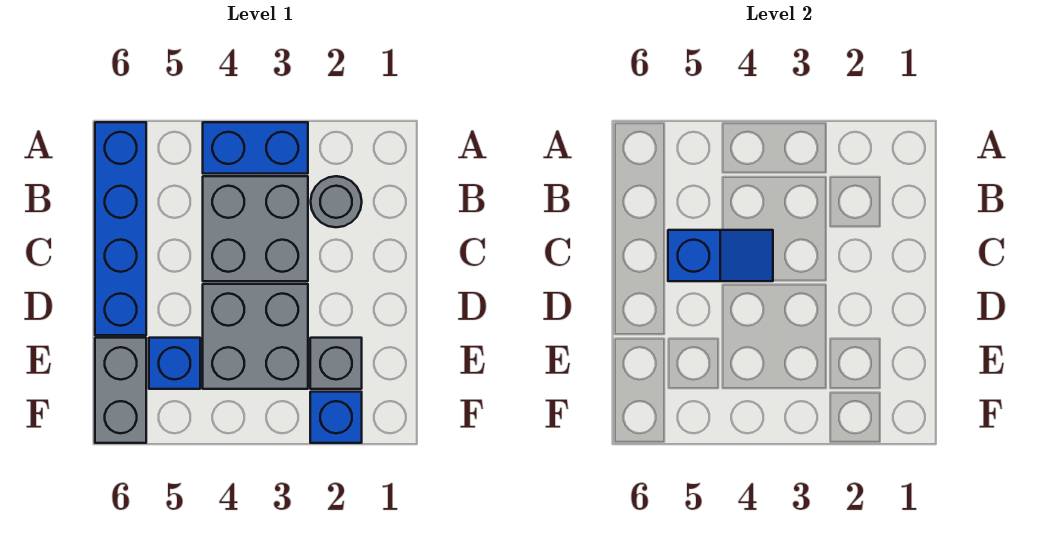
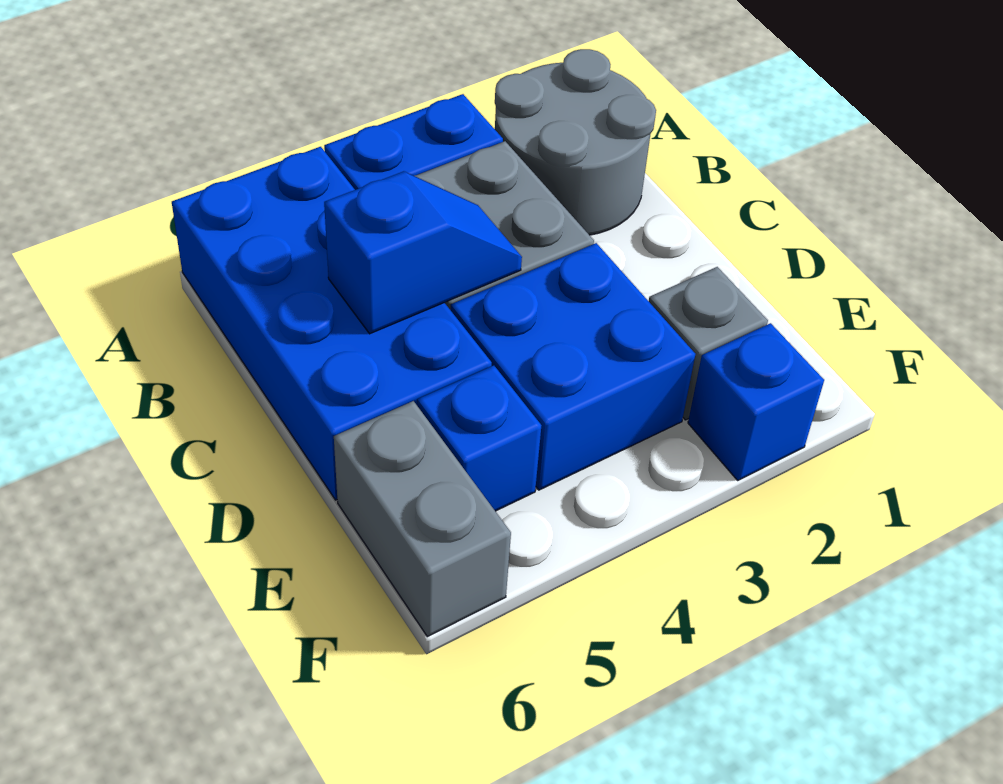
blue 1x4 brick [95,122,146,335] -> blue 2x4 brick [172,147,492,500]
grey 1x1 round brick [311,176,362,227] -> grey 2x2 round brick [495,49,656,235]
grey 2x2 brick [203,284,308,389] -> blue 2x2 brick [451,243,695,490]

